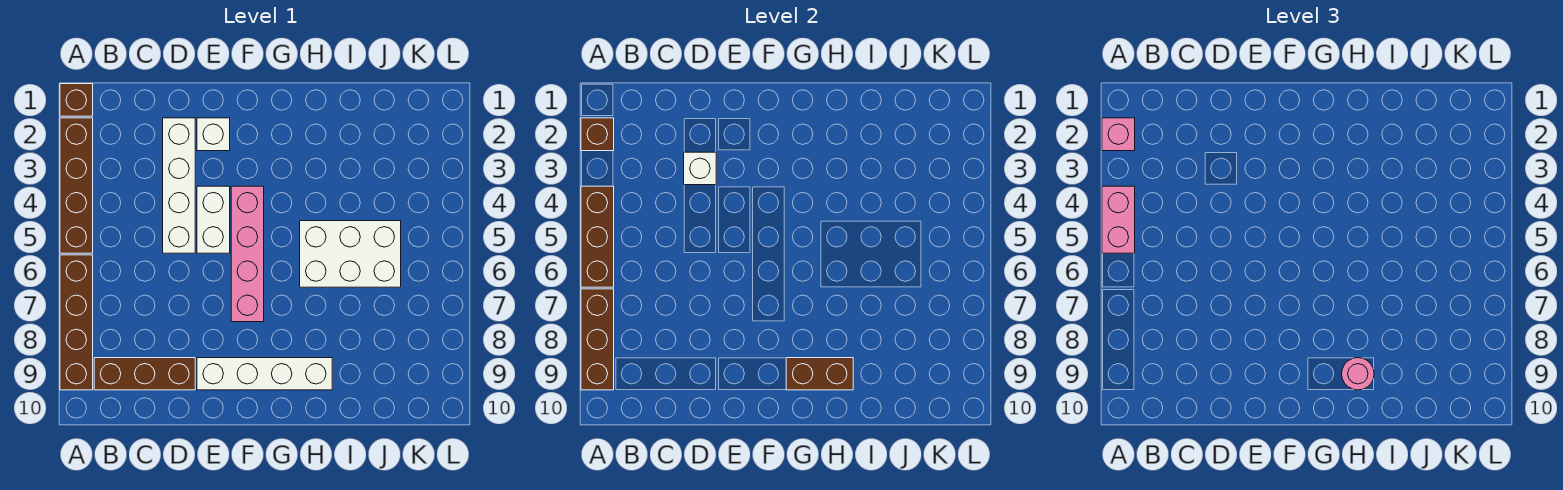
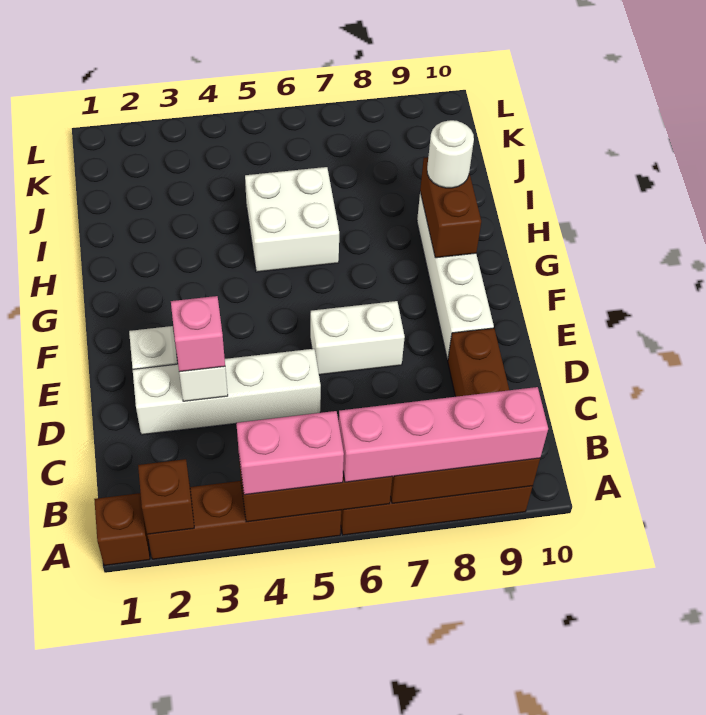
pink 1x1 brick [1102,118,1135,151] -> pink 1x1 brick moved to [171,296,225,372]
white 1x2 brick [197,186,230,253] -> white 1x2 brick moved to [310,301,405,375]
pink 1x4 brick [231,186,264,322] -> pink 1x4 brick moved to [339,387,548,482]
white 2x3 brick [300,221,401,287] -> white 2x2 brick [245,167,339,272]
pink 1x1 round brick [1342,358,1374,390] -> white 1x1 round brick [427,120,474,188]

